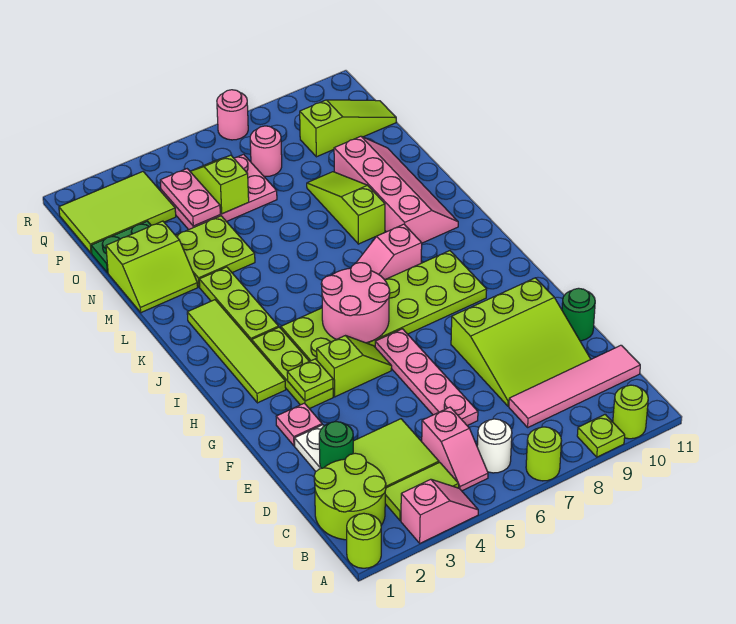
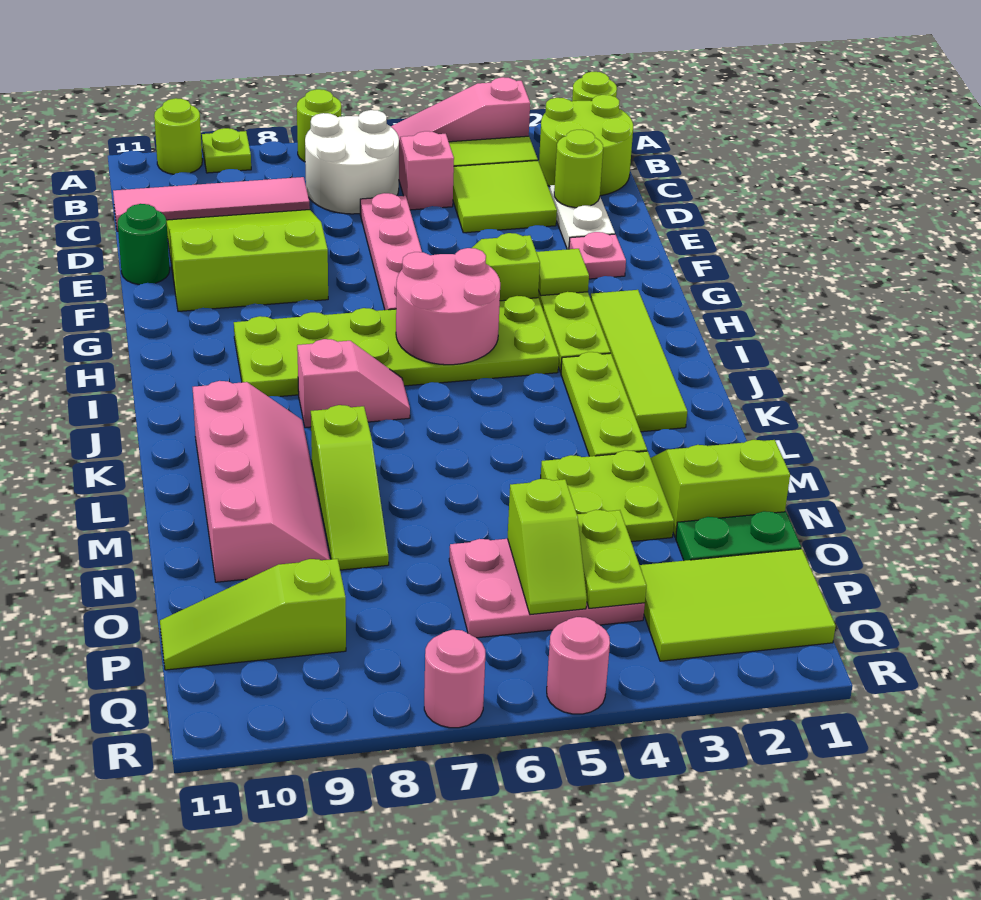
pink 1x2 slope [401,479,478,543] -> pink 1x3 slope [391,77,530,142]
white 1x1 round brick [477,419,512,473] -> white 2x2 round brick [305,110,399,214]
green 1x1 round brick [319,422,353,468] -> lime 1x1 round brick [554,130,603,208]
lime 1x1 plate [287,359,333,401] -> lime 1x1 tile [536,249,589,296]
pink 2x4 slope [334,136,458,243] -> pink 2x4 slope turned to [193,381,330,582]
pink 1x2 plate [160,169,220,226] -> lime 1x2 plate [577,510,647,608]
pink 1x1 round brick [250,126,282,177] -> pink 1x1 round brick moved to [547,617,610,714]

